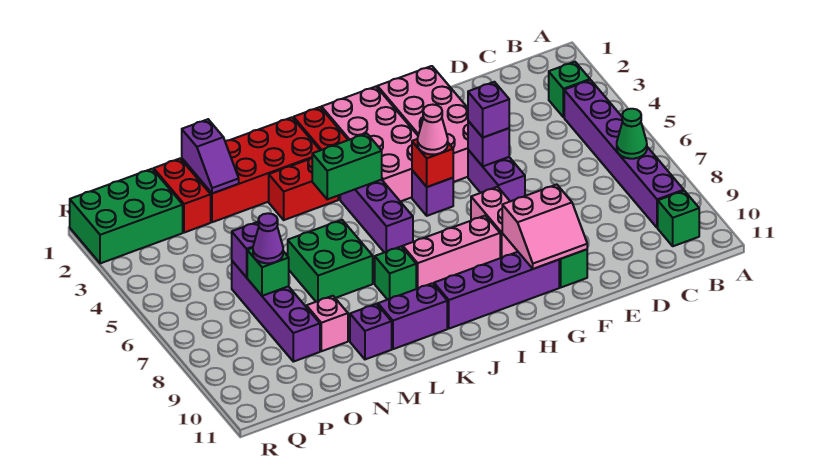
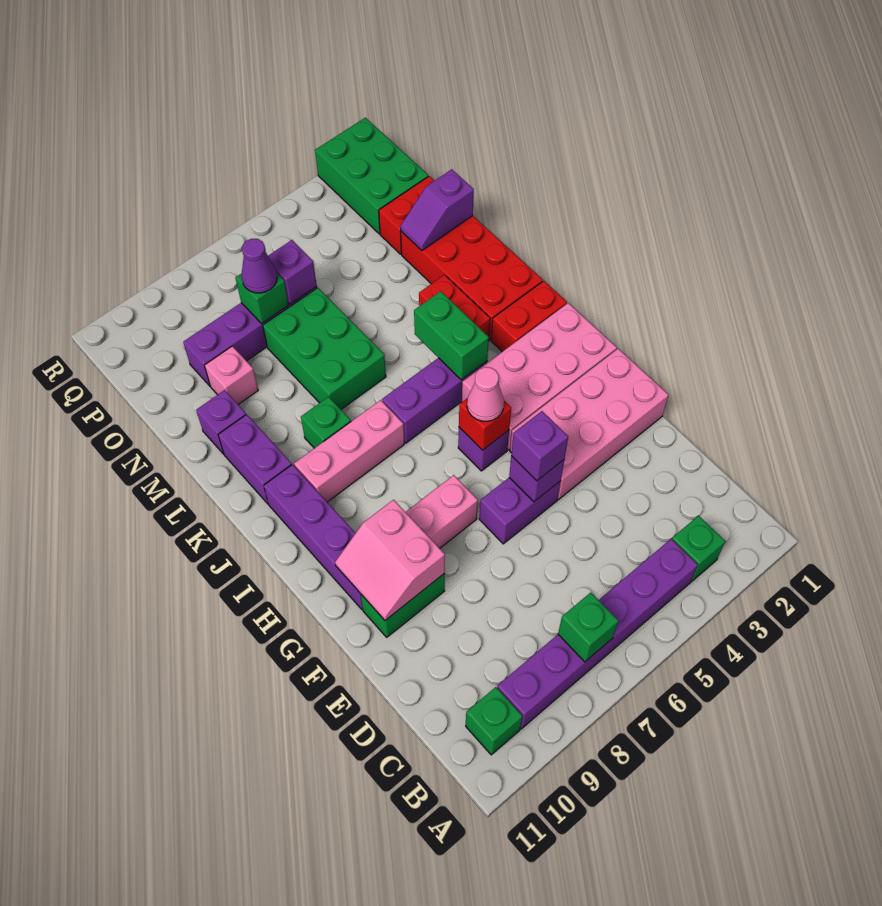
green 1x1 cone [617,109,647,159] -> green 1x1 brick [558,593,618,662]
pink 1x3 brick [403,216,500,289] -> pink 1x3 brick turned to [294,400,404,502]
green 2x2 brick [288,220,373,302] -> green 2x3 brick [263,288,386,409]

